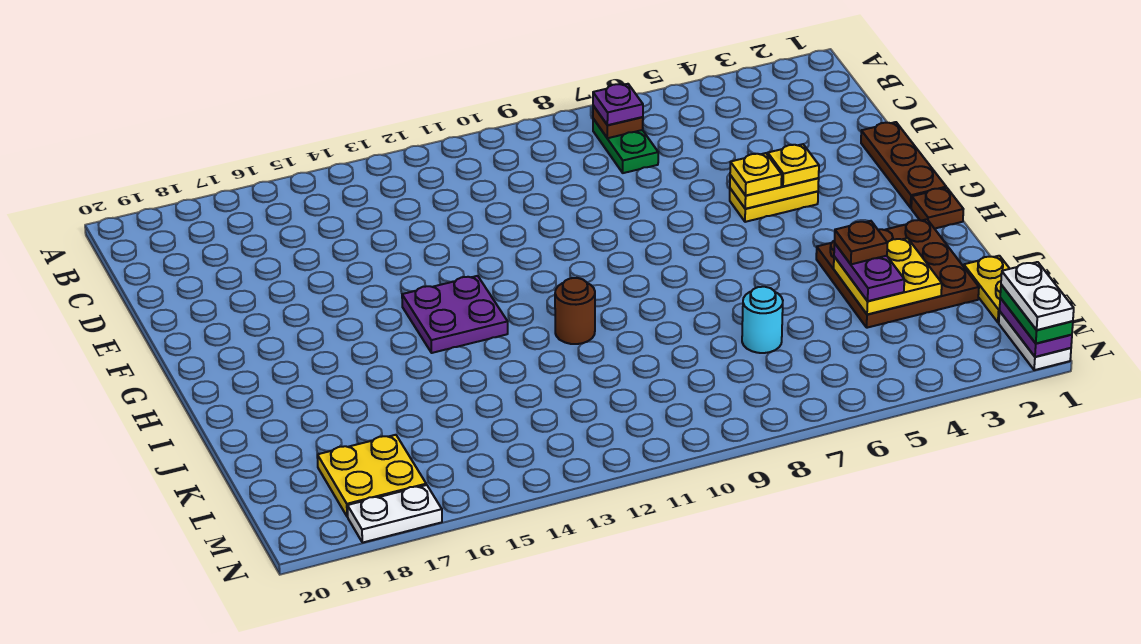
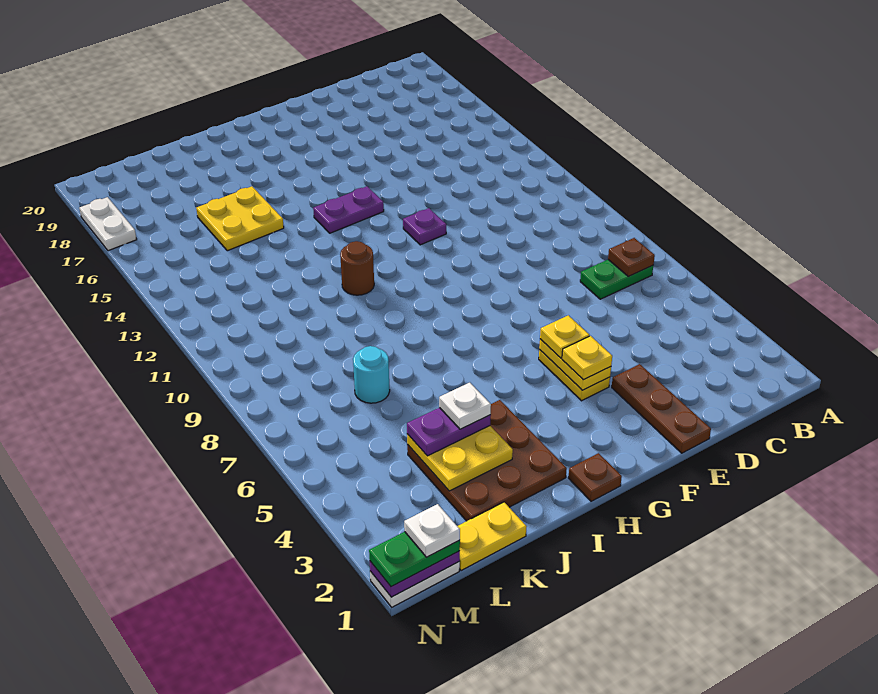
purple 1x1 plate [593,84,643,125] -> purple 1x1 plate moved to [403,208,446,245]
brown 1x3 plate [861,122,946,208] -> brown 1x3 plate turned to [612,364,711,453]
purple 2x2 plate [402,276,508,353] -> purple 1x2 plate [313,186,384,233]
brown 1x1 plate [835,221,887,264] -> white 1x1 plate [439,383,491,429]
yellow 2x2 plate [317,435,426,517] -> yellow 2x2 plate moved to [196,186,284,251]
white 1x2 plate [1001,262,1074,330] -> white 1x1 plate [404,504,460,557]

